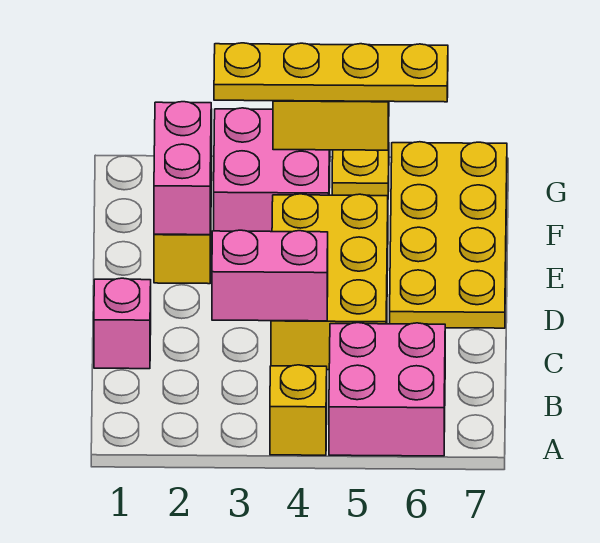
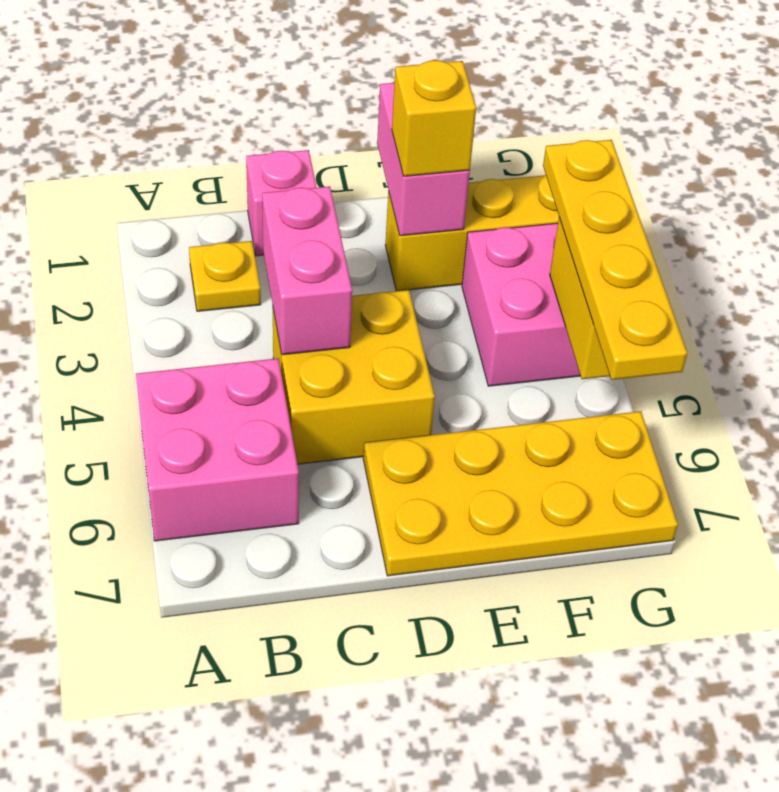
yellow 1x1 brick [270,365,327,455] -> yellow 1x1 brick moved to [392,60,476,176]
yellow 2x3 brick [271,194,388,370] -> yellow 2x2 brick [273,290,435,464]
pink 1x2 brick [154,102,211,235] -> pink 1x2 brick turned to [377,83,470,236]
yellow 1x1 plate [332,143,389,196] -> yellow 1x1 plate moved to [189,241,261,311]

